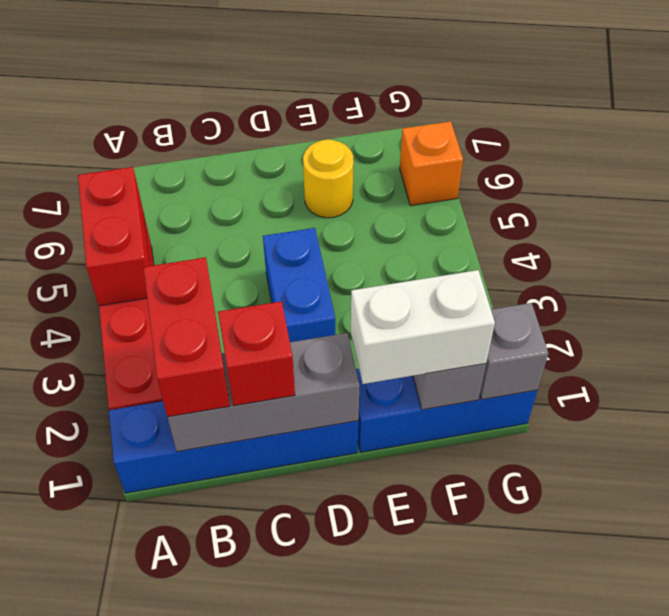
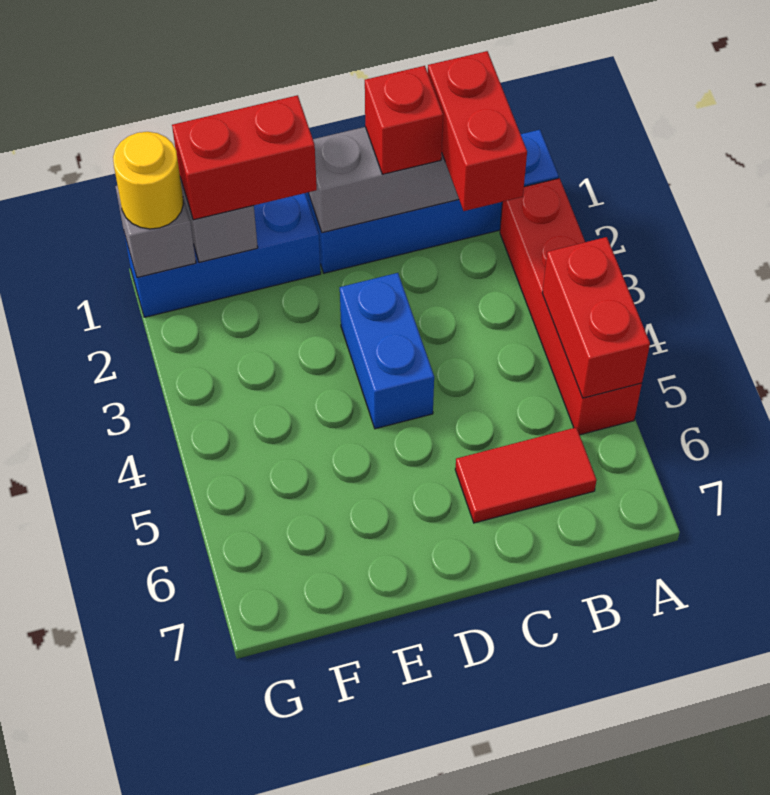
none -> red 1x2 tile [455,427,597,523]
white 1x2 brick [351,270,495,384] -> red 1x2 brick [172,95,317,220]
yellow 1x1 round brick [303,139,354,218] -> yellow 1x1 round brick moved to [113,132,184,229]
orange 1x1 brick [400,121,463,206] -> none

